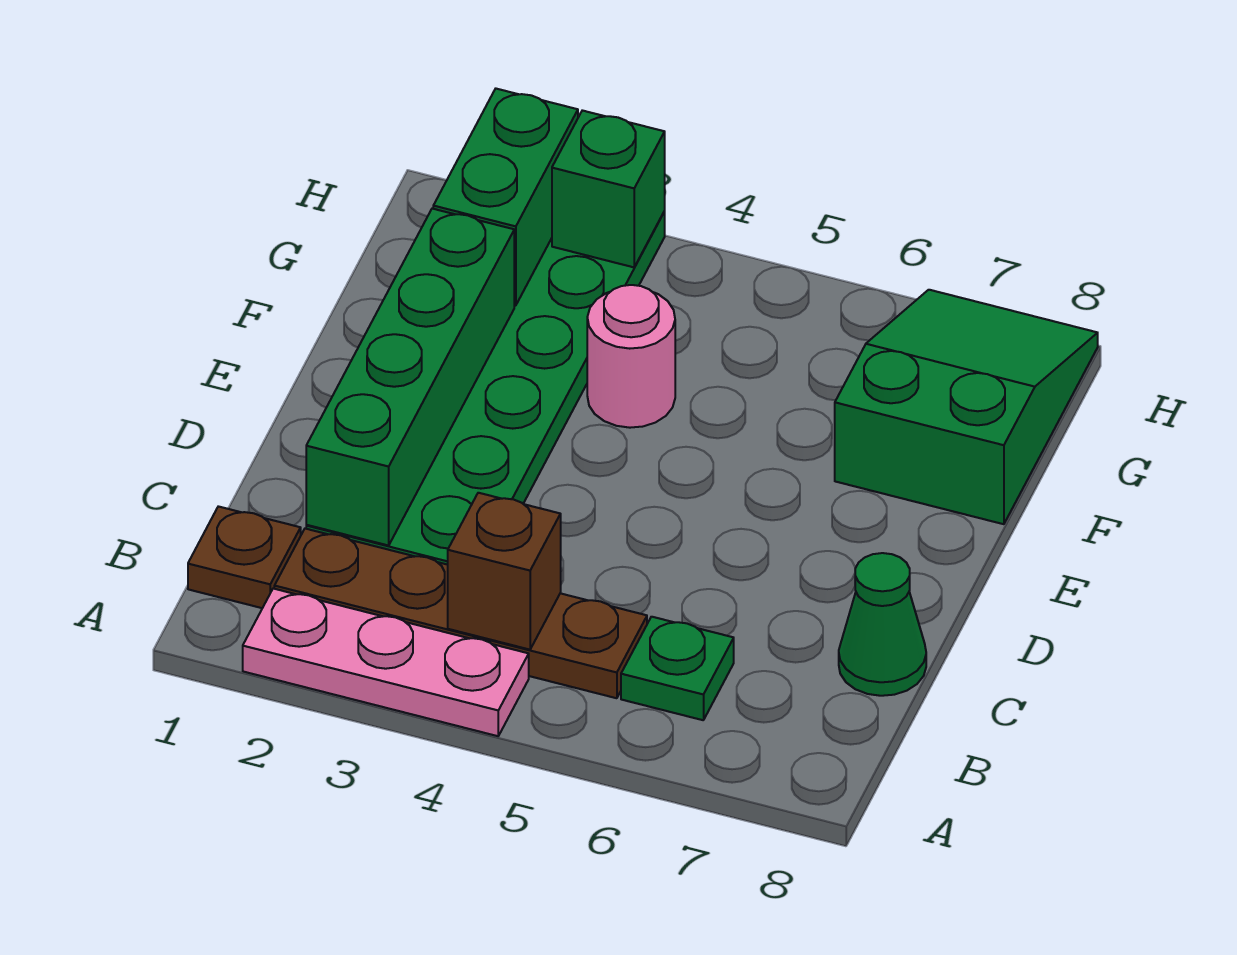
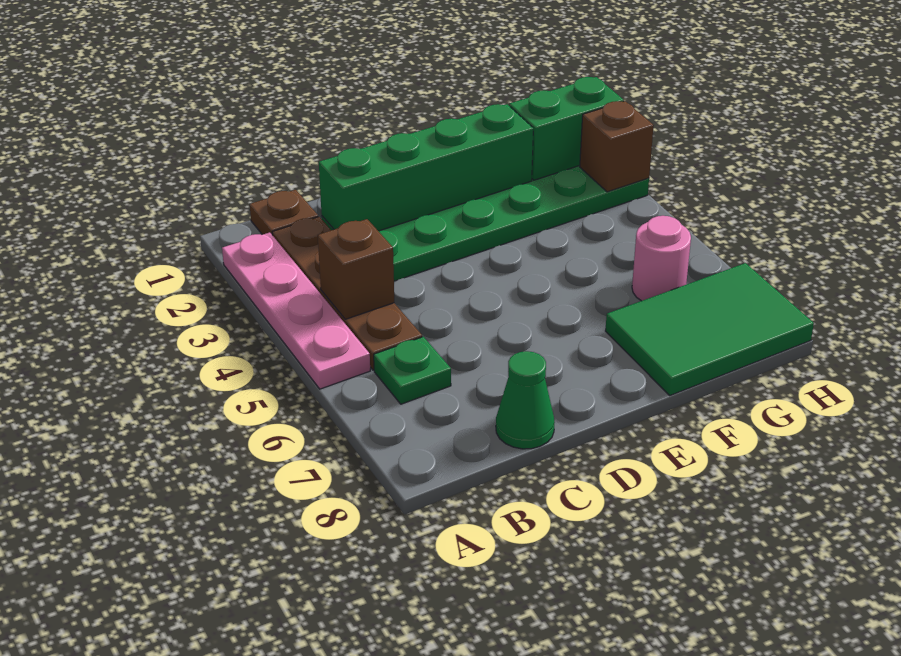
pink 1x3 plate [243,589,529,736] -> pink 1x4 plate [222,232,370,389]
pink 1x1 round brick [587,285,675,428] -> pink 1x1 round brick moved to [632,216,691,301]
green 2x3 slope [835,290,1098,524] -> green 2x3 tile [605,263,814,395]
green 1x1 brick [552,110,665,267] -> brown 1x1 brick [580,101,654,192]

